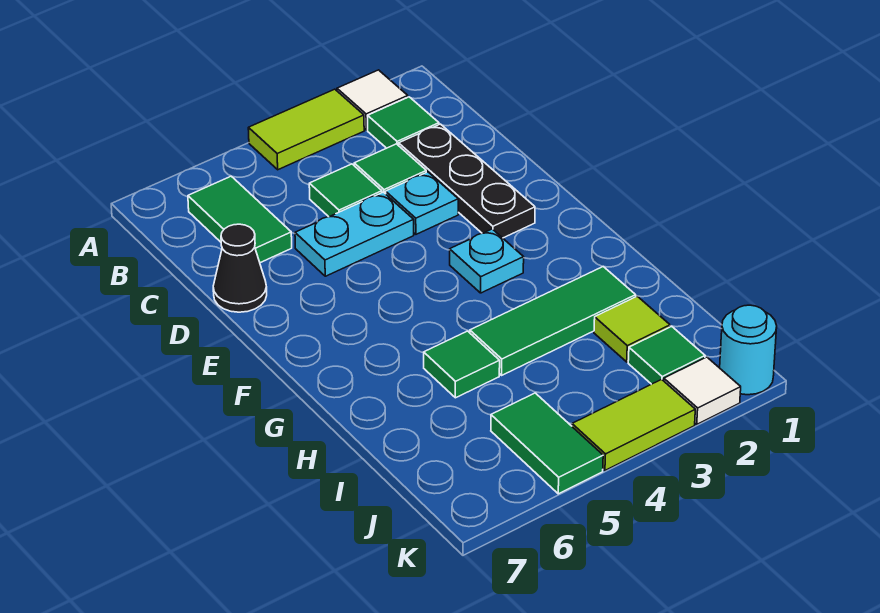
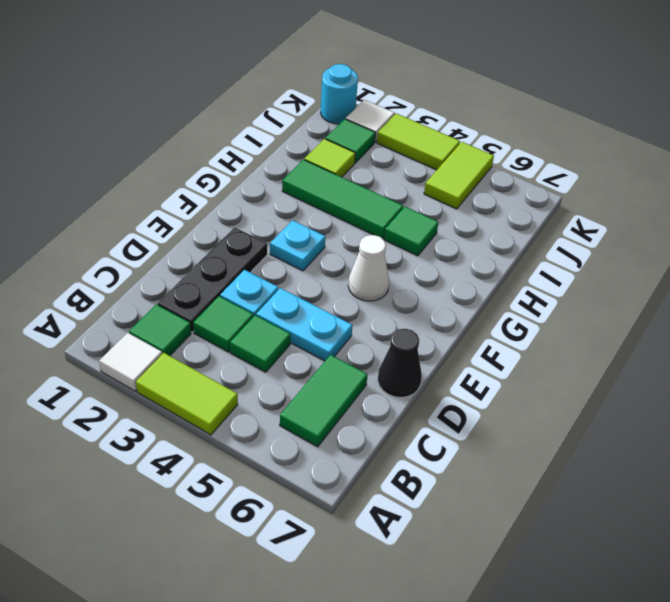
none -> white 1x1 cone [348,235,389,301]
green 1x2 tile [491,393,603,494] -> lime 1x2 tile [424,142,494,209]

